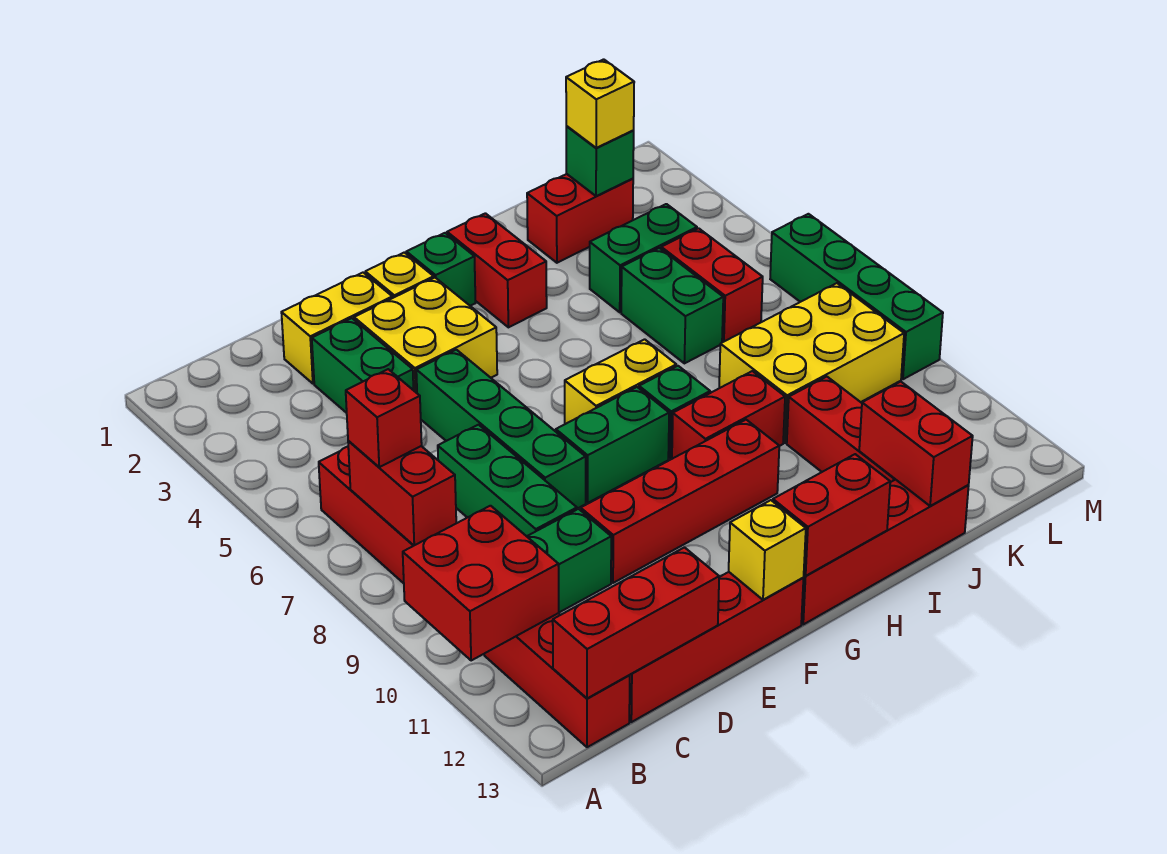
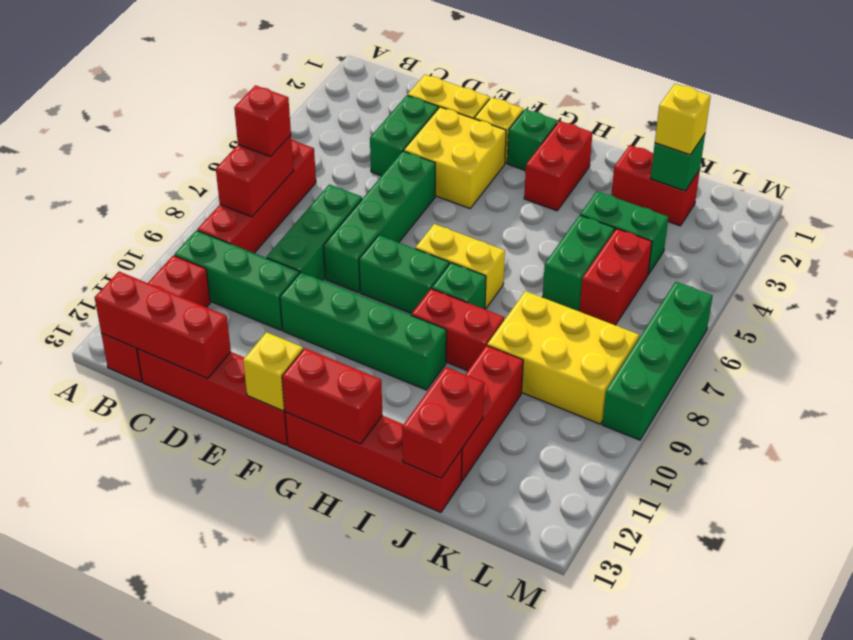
red 2x2 brick [403,506,559,661] -> none
red 1x4 brick [581,420,779,583] -> green 1x4 brick [280,272,446,390]

